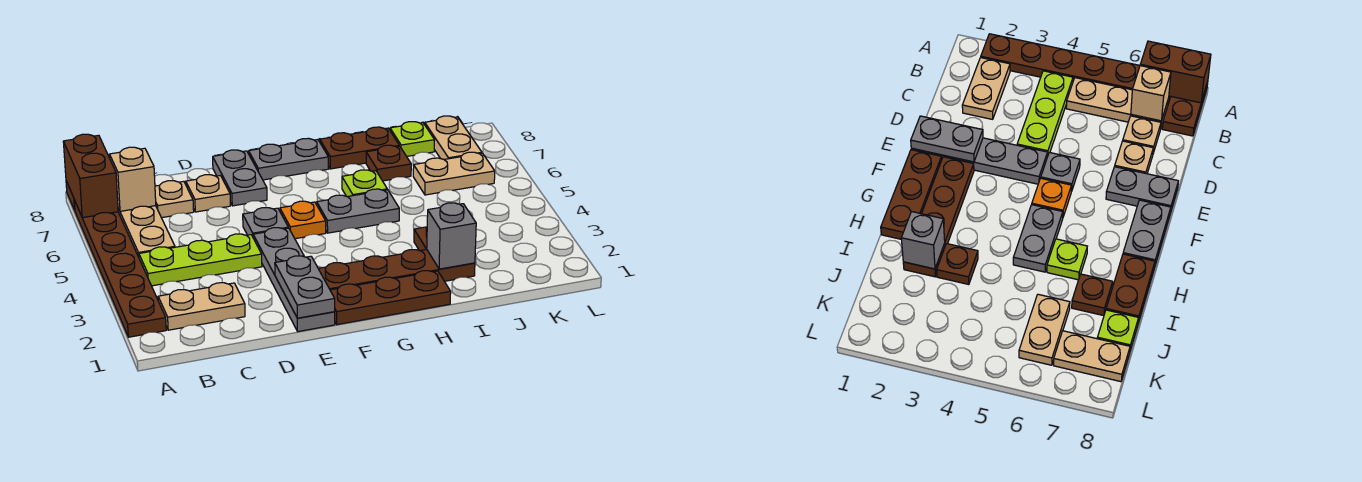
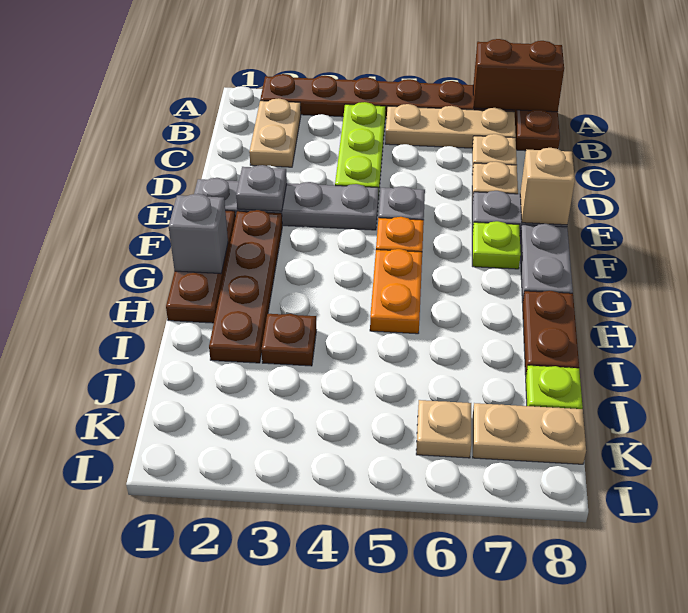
tan 1x1 brick [110,147,156,211] -> tan 1x1 brick moved to [520,148,575,225]
grey 1x2 plate [275,256,335,318] -> grey 1x1 plate [236,165,287,211]
grey 1x2 plate [317,189,399,233] -> orange 1x2 plate [370,249,422,334]
lime 1x1 plate [342,170,387,197] -> lime 1x1 plate moved to [472,221,521,269]
grey 1x1 brick [427,203,476,269] -> grey 1x1 brick moved to [169,194,228,274]
brown 1x1 plate [366,145,411,181] -> none
tan 1x2 plate [413,152,495,195] -> tan 1x1 plate [416,400,471,458]

